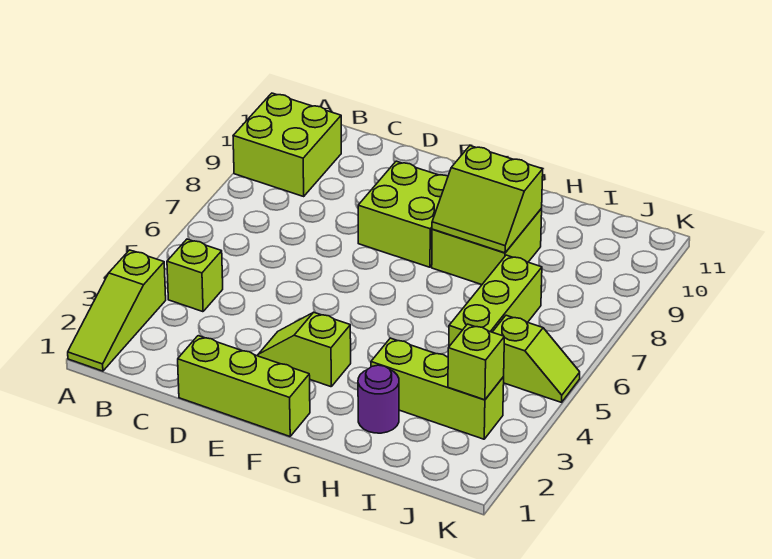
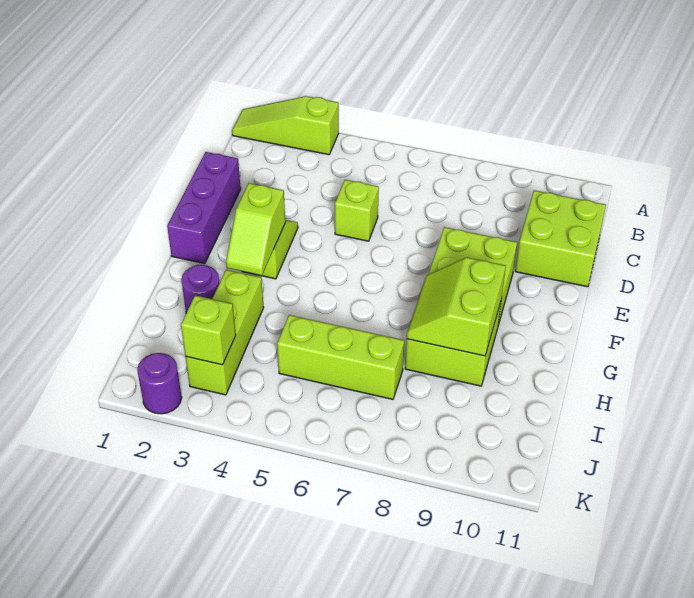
lime 2x2 brick [233,93,341,196] -> lime 2x2 brick moved to [515,191,606,287]
lime 1x1 brick [167,239,223,312] -> lime 1x1 brick moved to [335,180,379,241]
lime 1x3 brick [178,336,310,436] -> purple 1x3 brick [167,152,241,264]
lime 1x2 slope [493,315,580,402] -> lime 1x2 slope moved to [226,183,285,275]
none -> purple 1x1 round brick [137,353,182,414]

